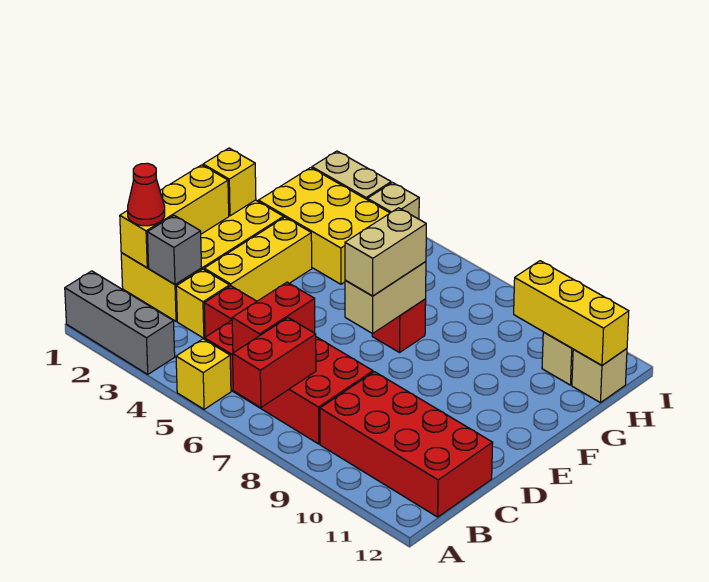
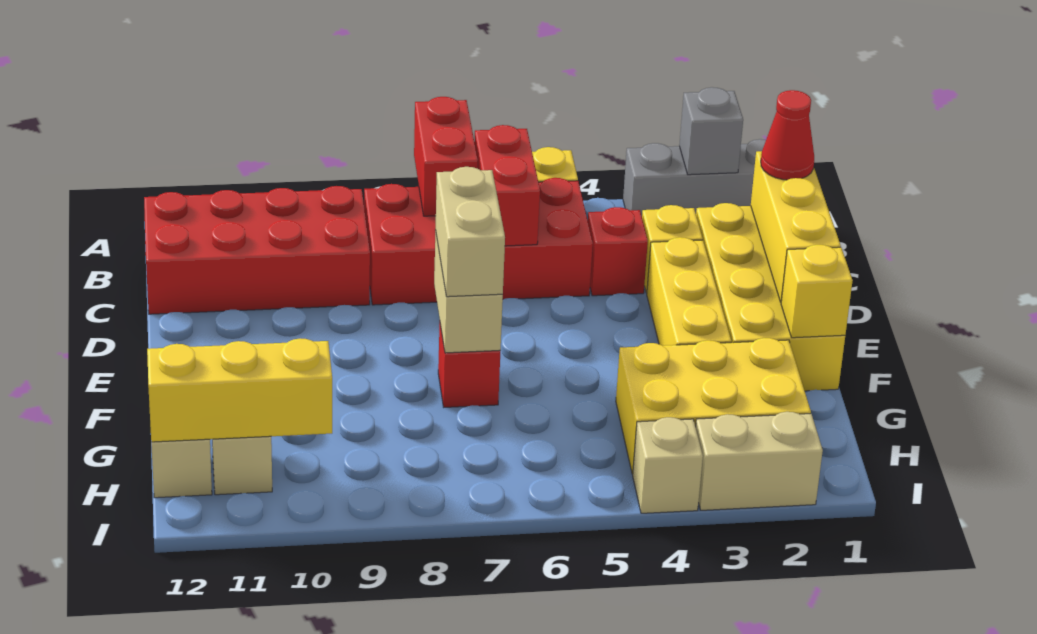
grey 1x1 brick [147,215,202,284] -> grey 1x1 brick moved to [679,87,743,175]

